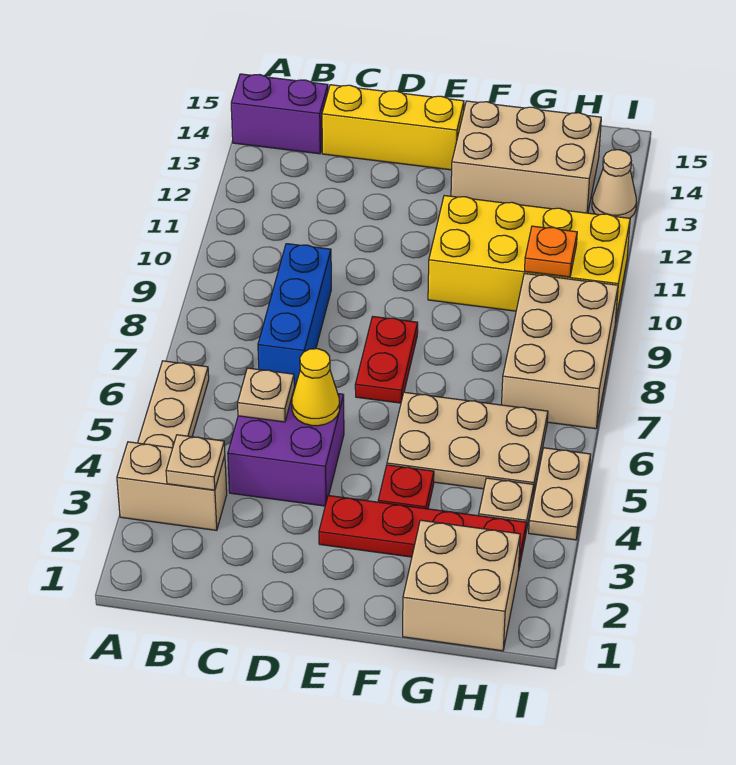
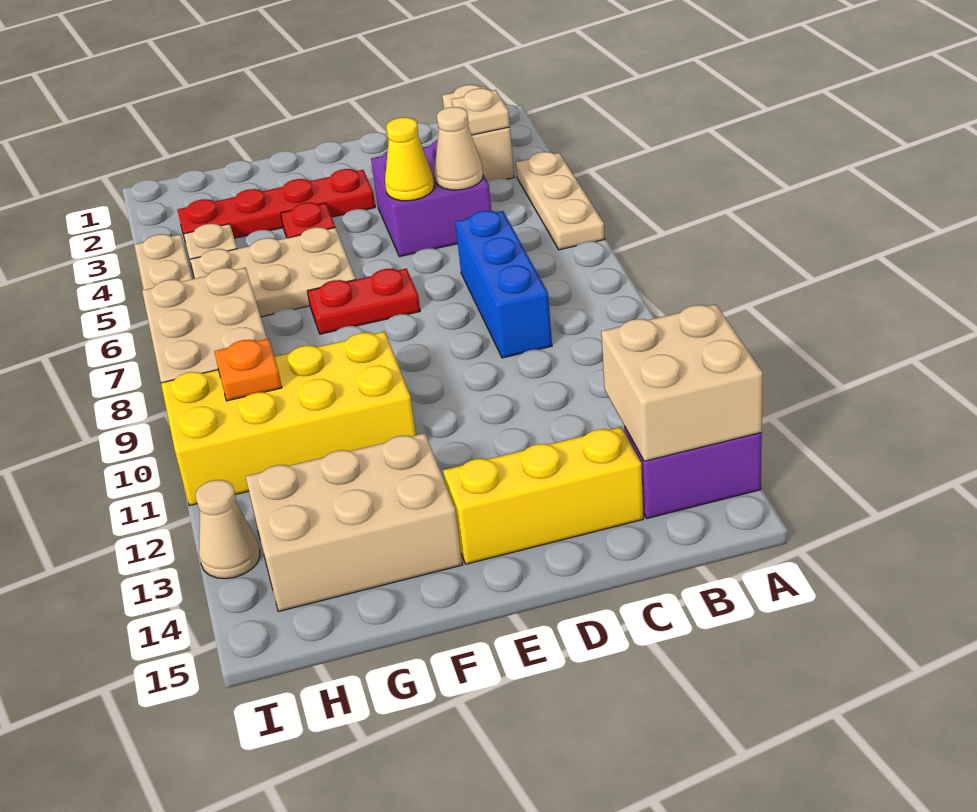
tan 1x2 brick [117,442,227,530] -> tan 1x2 brick turned to [442,85,514,182]
tan 1x1 plate [238,368,294,422] -> tan 1x1 cone [434,107,483,190]
red 1x2 plate [355,317,418,403] -> red 1x2 plate turned to [308,268,420,334]
tan 2x2 brick [403,520,520,651] -> tan 2x2 brick moved to [601,304,763,461]

